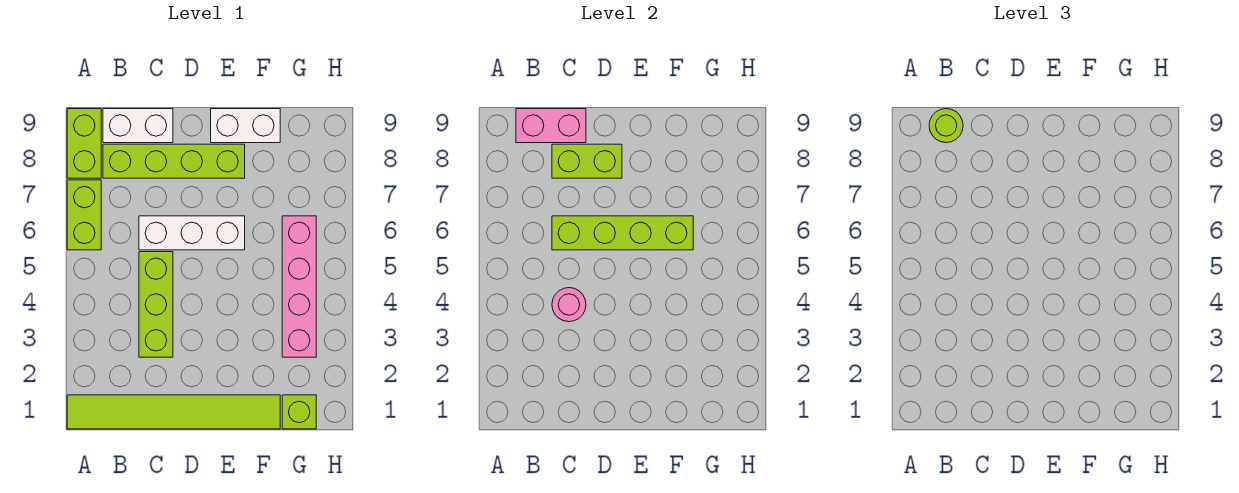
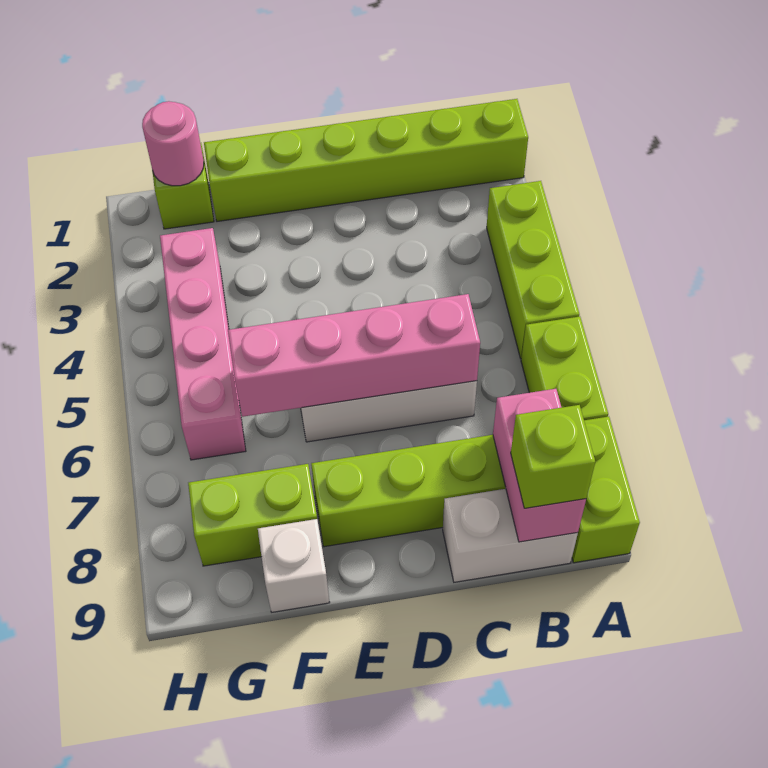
lime 1x6 tile [67,395,280,429] -> lime 1x6 brick [204,99,528,221]
pink 1x2 brick [516,109,586,143] -> pink 1x2 brick turned to [493,389,586,542]
lime 1x1 round brick [929,109,963,143] -> lime 1x1 brick [511,405,595,508]
lime 1x3 brick [139,252,173,357] -> lime 1x3 brick moved to [487,181,579,358]
pink 1x1 round brick [552,288,586,322] -> pink 1x1 round brick moved to [142,101,204,186]
lime 1x4 brick [552,216,693,250] -> pink 1x4 brick [228,294,480,417]
lime 1x2 brick [552,144,622,178] -> lime 1x2 brick moved to [188,464,317,566]
white 1x2 brick [211,109,280,143] -> white 1x1 brick [258,519,330,612]

